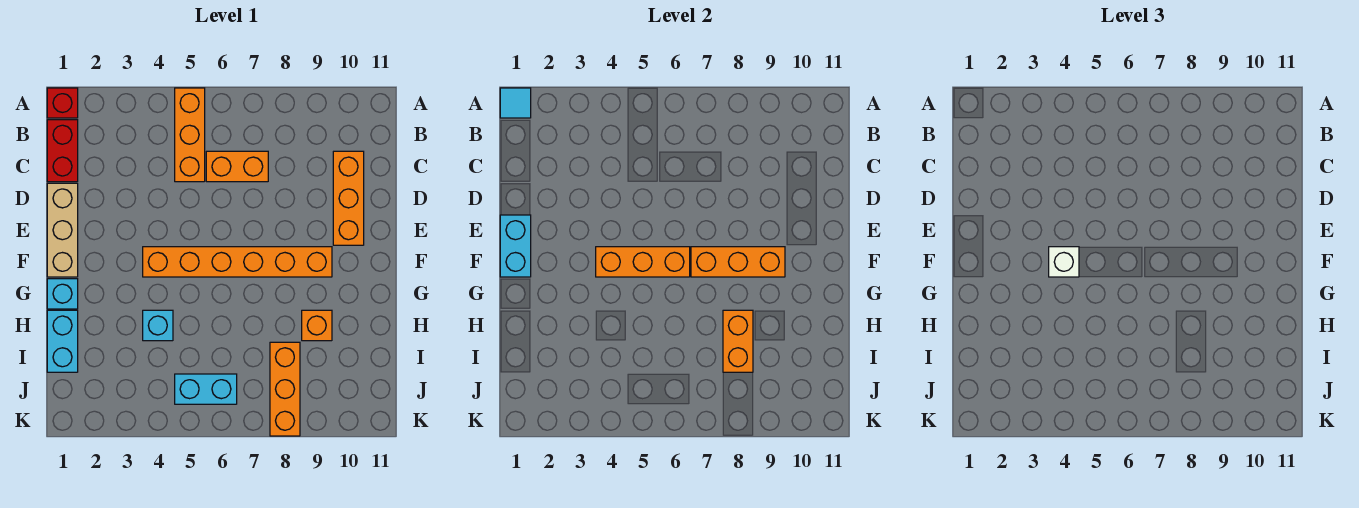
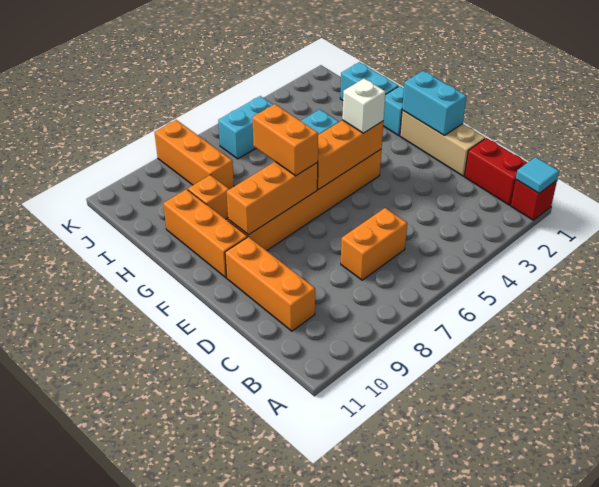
orange 1x3 brick [175,88,205,182] -> orange 1x3 brick moved to [163,189,247,278]
orange 1x2 brick [723,310,753,372] -> orange 1x2 brick moved to [252,104,318,176]

